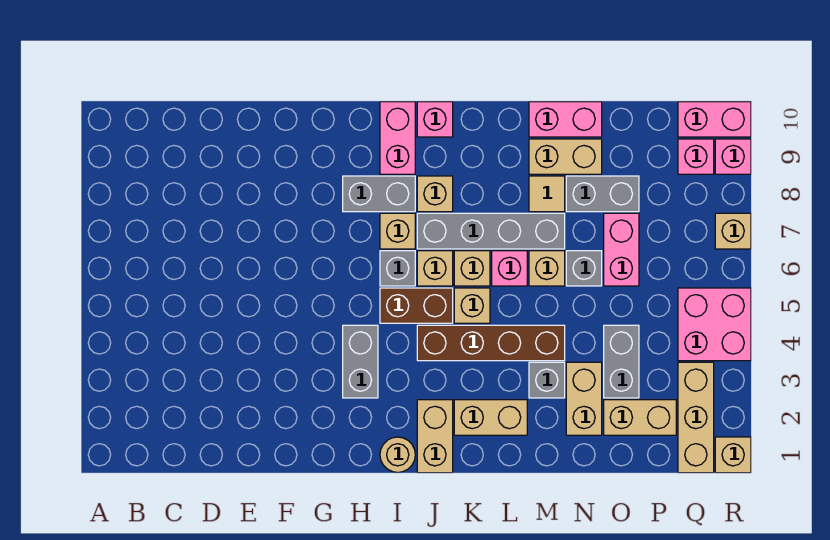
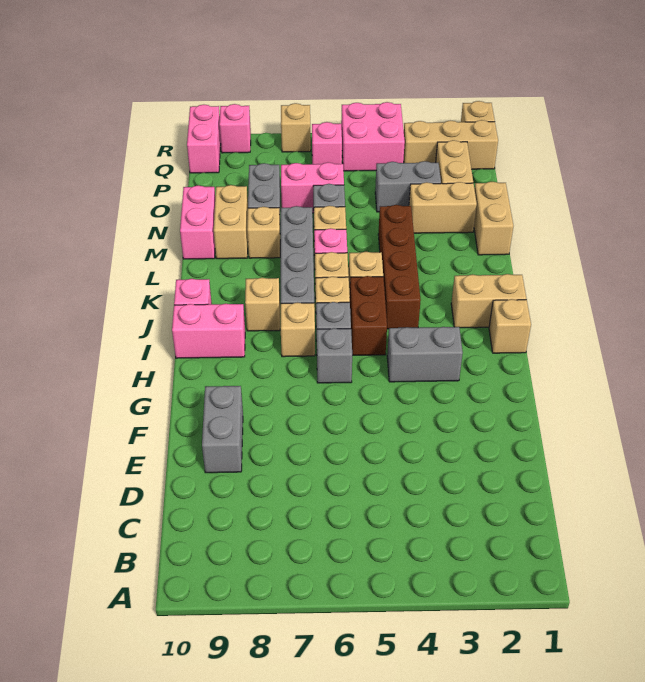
grey 1x2 brick [343,176,415,212] -> grey 1x2 brick moved to [202,386,243,473]
tan 1x1 round brick [380,437,415,473] -> tan 1x1 brick [489,299,531,353]
tan 1x2 brick [454,400,527,435] -> tan 1x2 brick moved to [474,182,513,255]
grey 1x1 brick [529,362,565,398] -> grey 1x1 brick moved to [317,328,352,383]
tan 1x1 tile [529,176,565,212] -> tan 1x1 brick [247,207,280,258]
pink 1x1 brick [678,139,714,174] -> pink 1x1 brick moved to [312,122,342,164]

